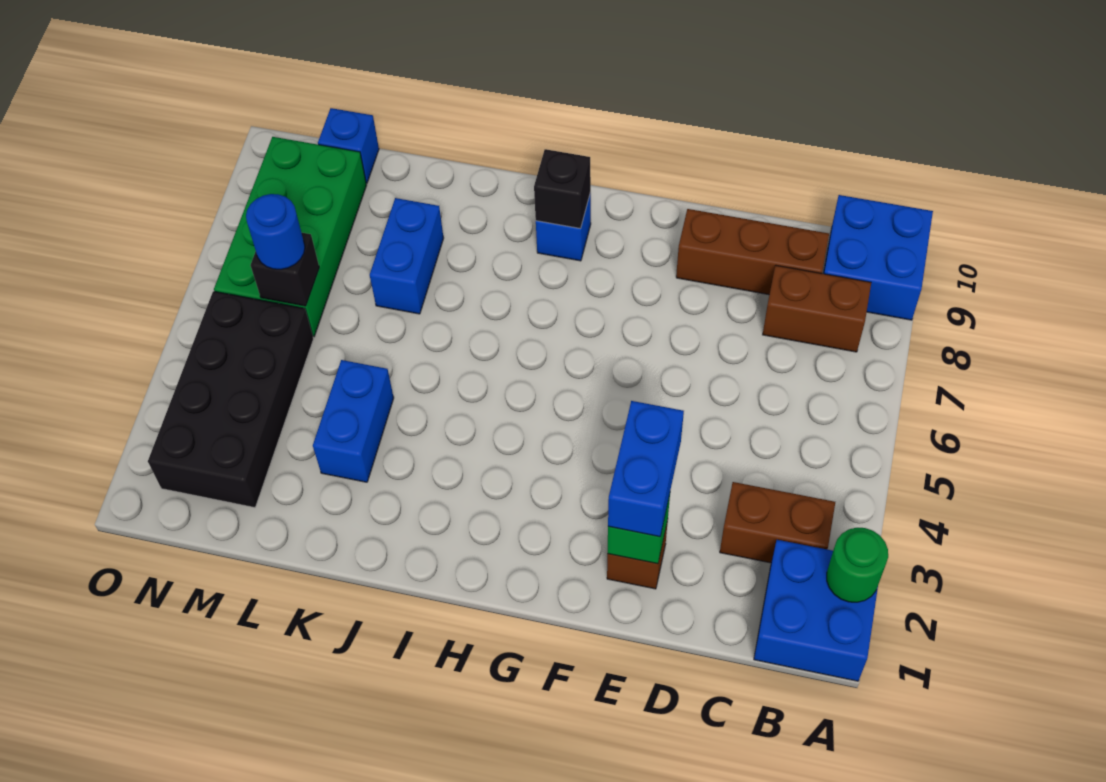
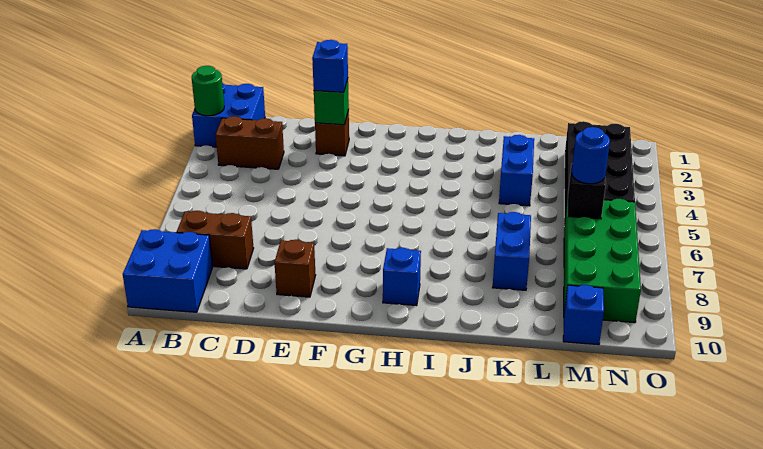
brown 1x3 brick [676,209,829,295] -> brown 1x1 brick [274,240,316,297]
blue 1x2 brick [608,401,684,537] -> blue 1x1 brick [312,40,348,92]
black 1x1 brick [534,149,591,229] -> none

